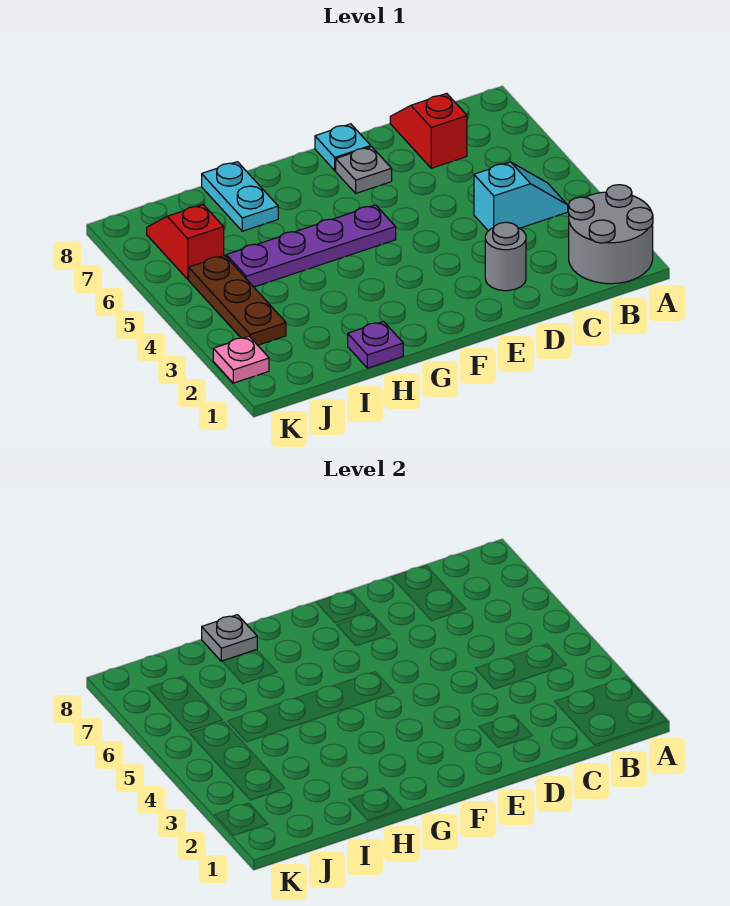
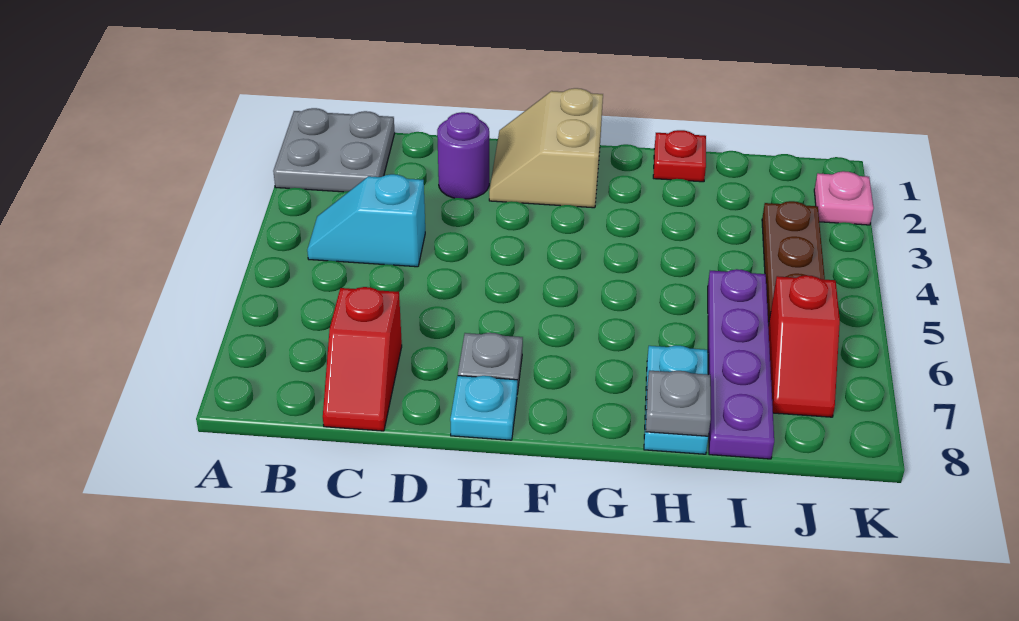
grey 2x2 round brick [568,185,653,284] -> grey 2x2 plate [273,108,395,192]
grey 1x1 round brick [485,222,526,291] -> purple 1x1 round brick [437,112,489,199]
none -> tan 2x2 slope [489,88,603,208]
purple 1x4 plate [226,205,396,287] -> purple 1x4 plate turned to [708,269,774,459]
purple 1x1 plate [348,321,403,368] -> red 1x1 plate [653,130,706,182]

